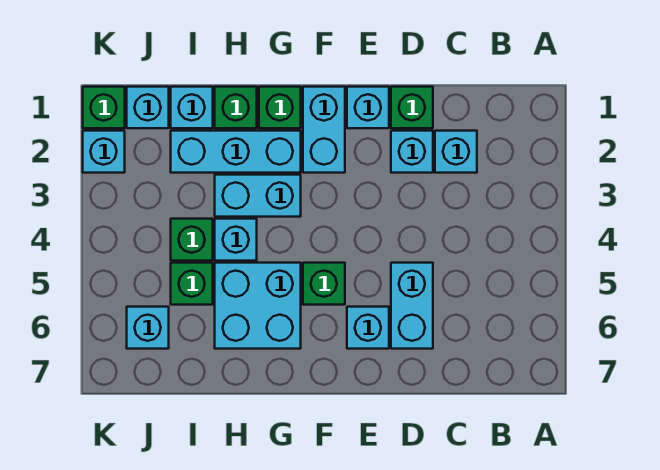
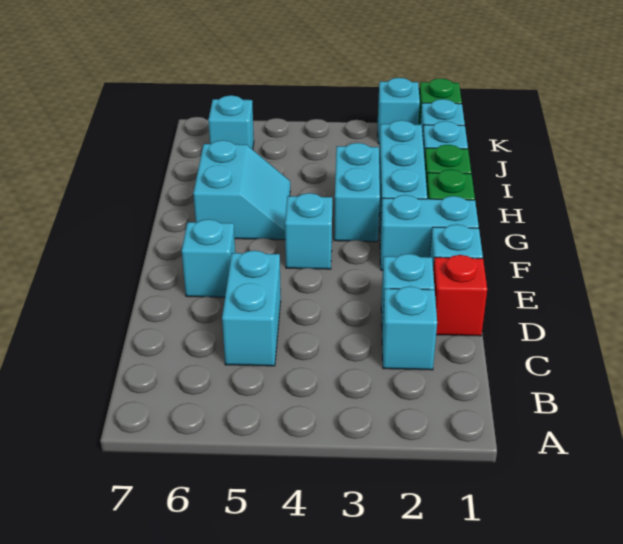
green 1x1 brick [391,87,433,128] -> red 1x1 brick [433,255,487,336]
cyan 1x2 brick [391,263,433,349] -> cyan 1x2 brick turned to [222,250,281,366]
green 1x1 brick [303,263,345,305] -> none
cyan 2x2 brick [215,263,301,349] -> cyan 2x2 slope [193,140,290,240]
cyan 1x1 brick [215,219,257,261] -> cyan 1x1 brick moved to [285,193,332,269]
green 1x1 brick [171,219,213,261] -> none
green 1x1 brick [171,263,213,305] -> none

